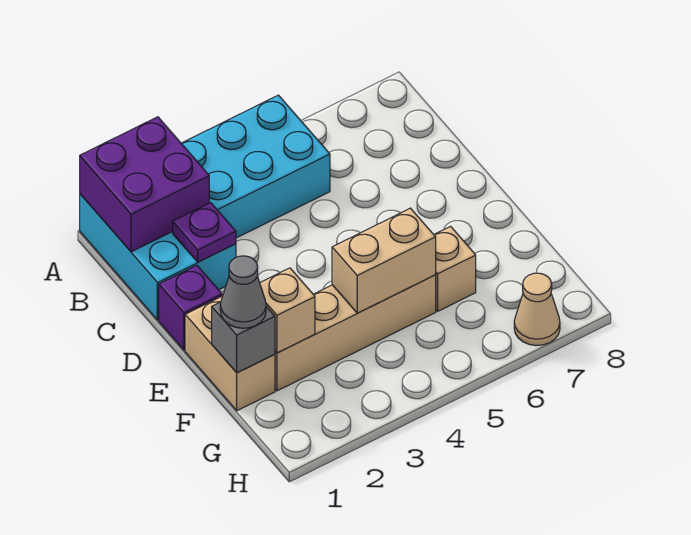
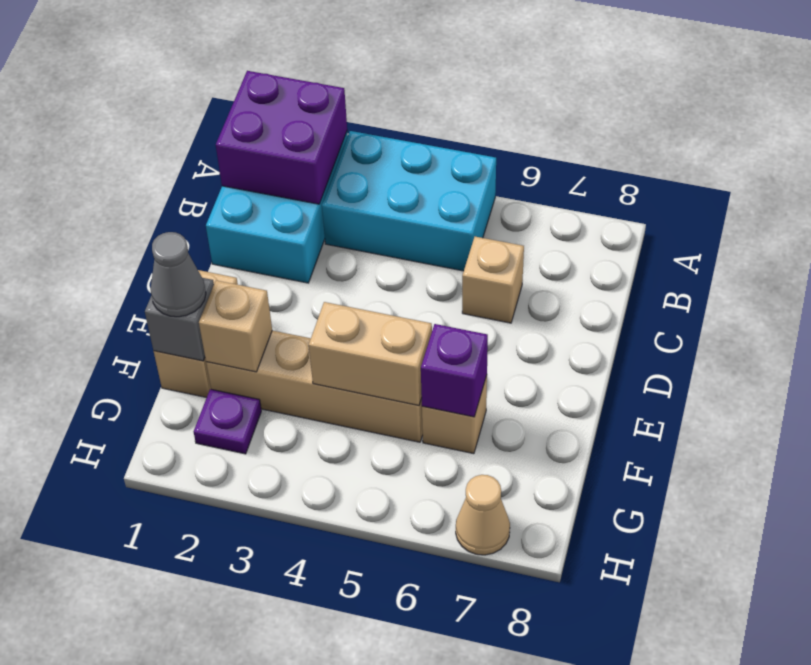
purple 1x1 plate [173,203,236,262] -> purple 1x1 plate moved to [194,389,261,454]
none -> tan 1x1 brick [462,237,524,323]
purple 1x1 brick [159,265,222,350] -> purple 1x1 brick moved to [421,324,488,417]

